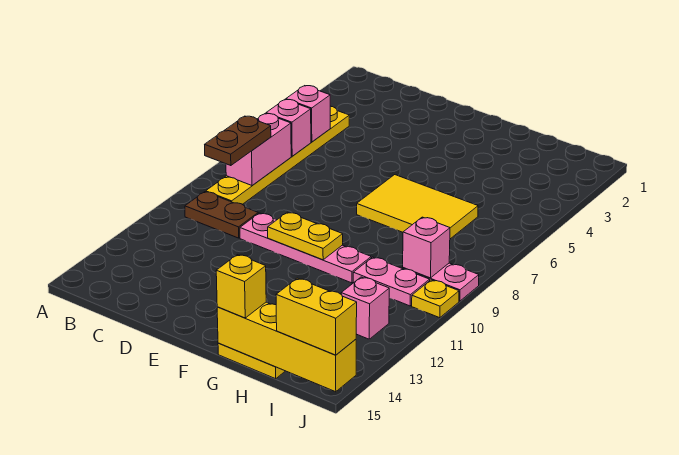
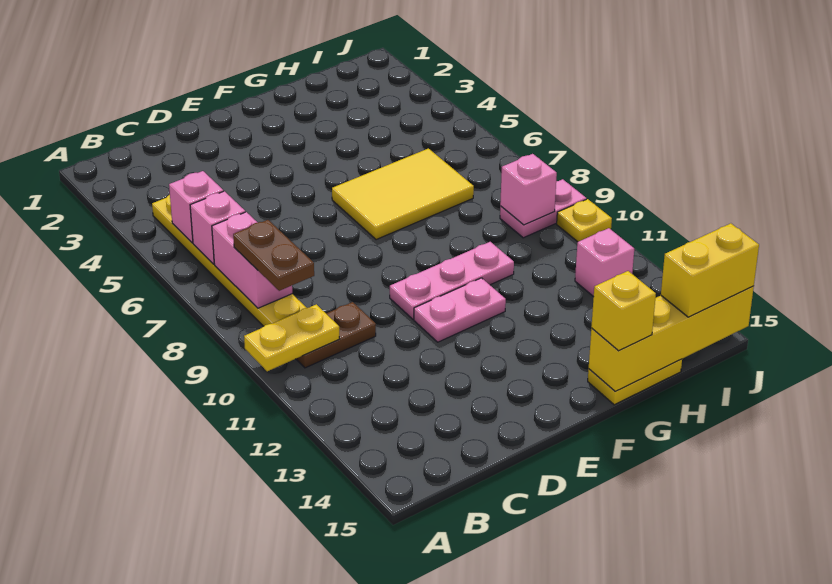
pink 1x4 plate [240,213,371,283] -> pink 1x3 plate [390,242,514,319]
yellow 1x2 plate [268,212,343,260] -> yellow 1x2 plate moved to [244,304,340,371]
pink 1x2 plate [353,257,430,306] -> pink 1x2 plate moved to [414,278,506,342]

